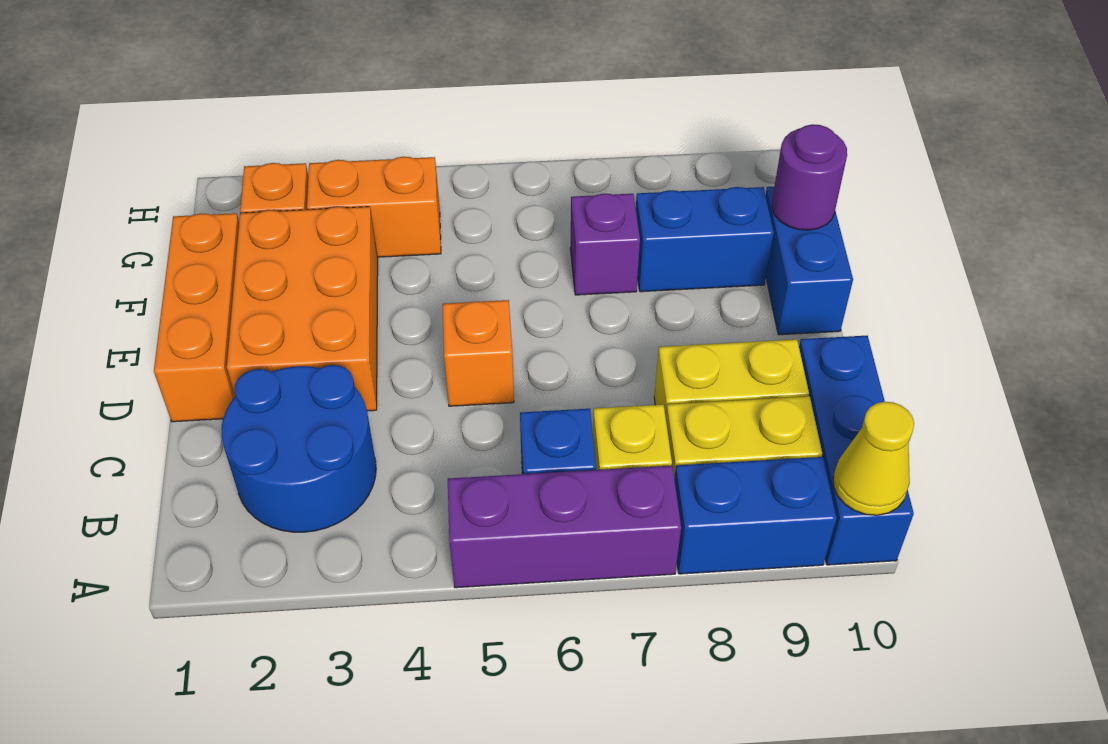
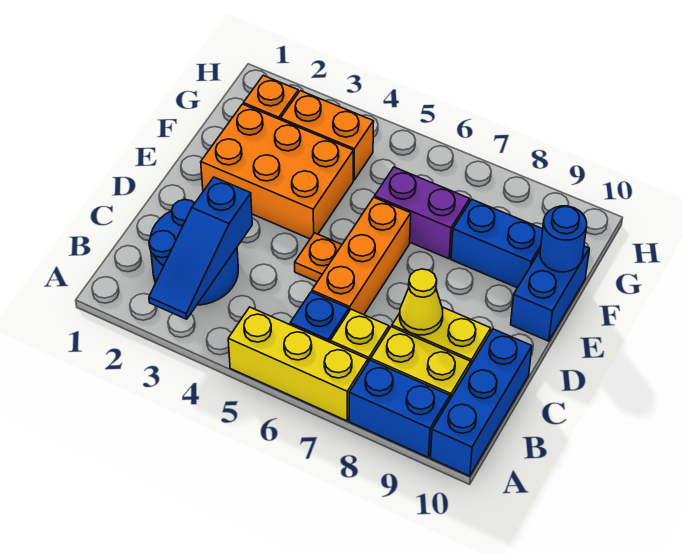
none -> blue 1x3 slope [149,177,252,319]
purple 1x3 brick [448,466,681,588] -> yellow 1x3 brick [228,307,368,421]
yellow 1x1 cone [833,402,914,515] -> yellow 1x1 cone moved to [400,269,443,335]
orange 1x3 brick [154,213,239,422] -> orange 1x3 brick moved to [312,198,411,315]
orange 2x3 brick [227,207,378,411] -> orange 2x3 brick turned to [201,104,353,239]
orange 1x1 brick [442,300,514,406] -> orange 1x1 plate [295,233,342,282]
purple 1x1 brick [570,194,640,295] -> purple 1x2 brick [375,167,470,259]
purple 1x1 round brick [772,124,847,230] -> blue 1x1 round brick [540,206,587,272]

